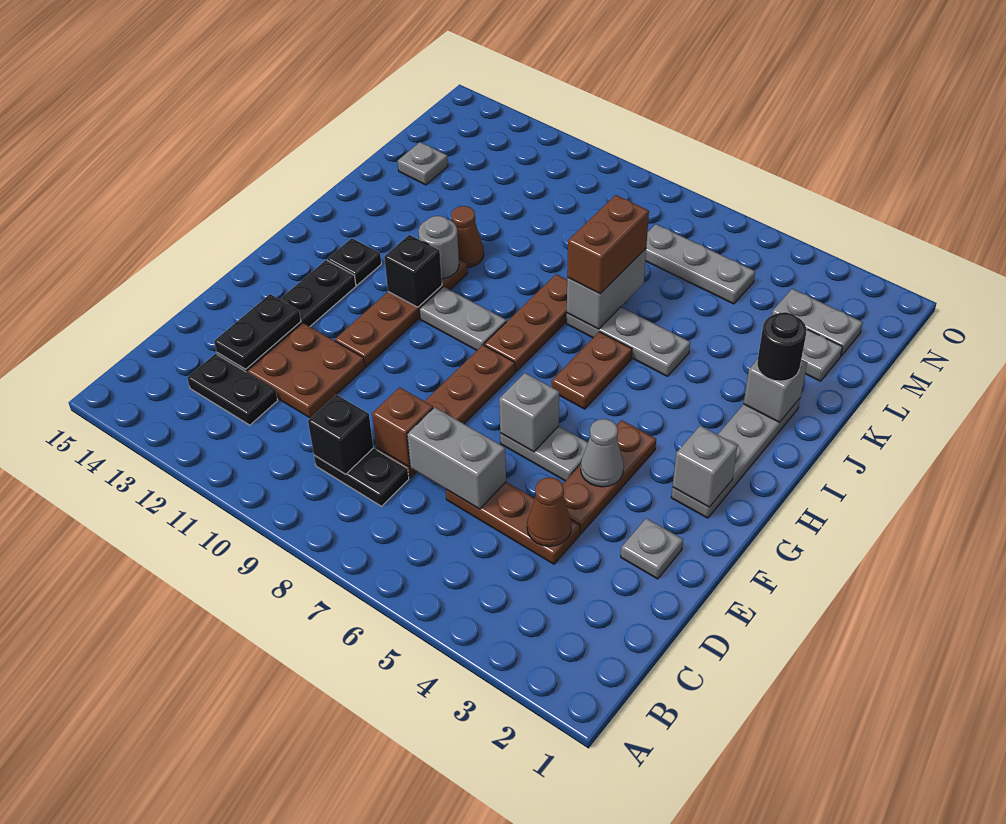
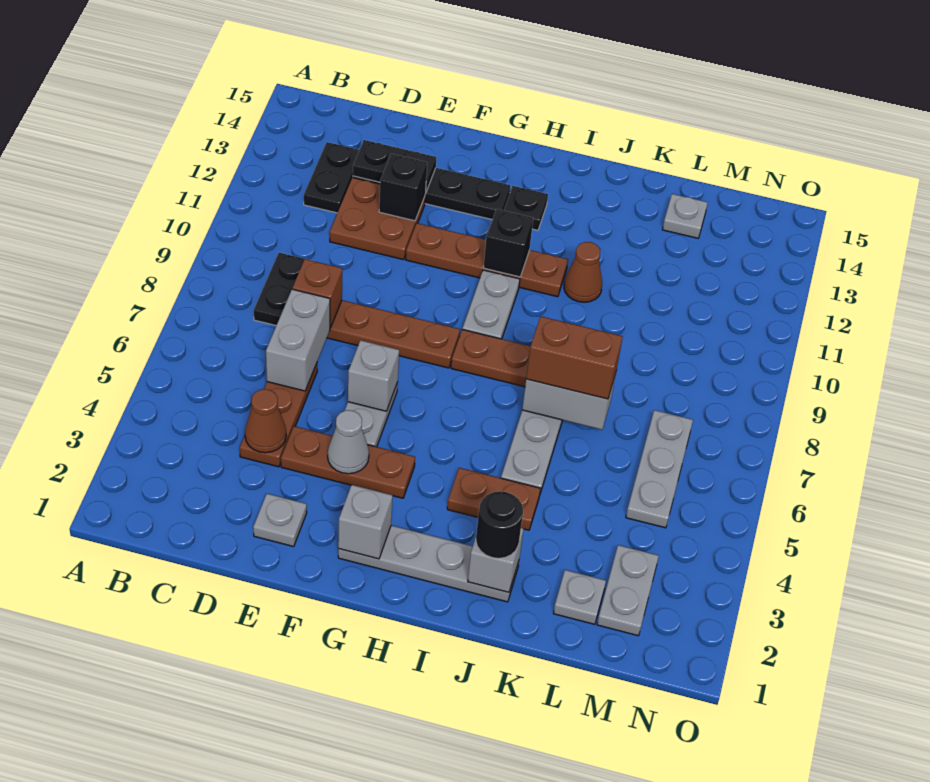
black 1x1 brick [308,395,373,474] -> black 1x1 brick moved to [379,154,427,221]
brown 1x2 plate [552,332,632,409] -> brown 1x2 plate moved to [447,468,541,530]
grey 1x1 round brick [418,216,459,279] -> none

